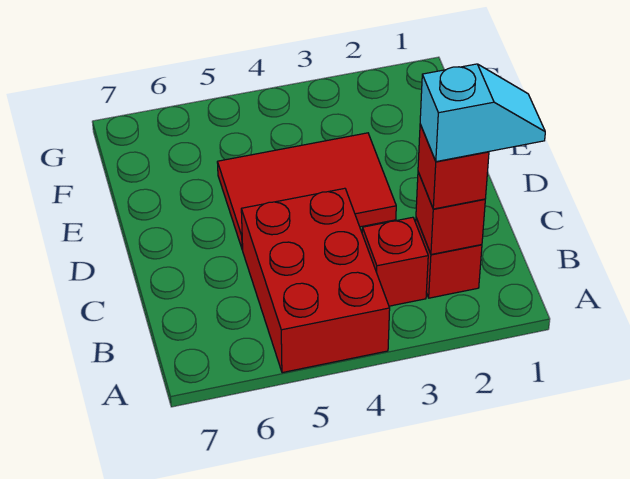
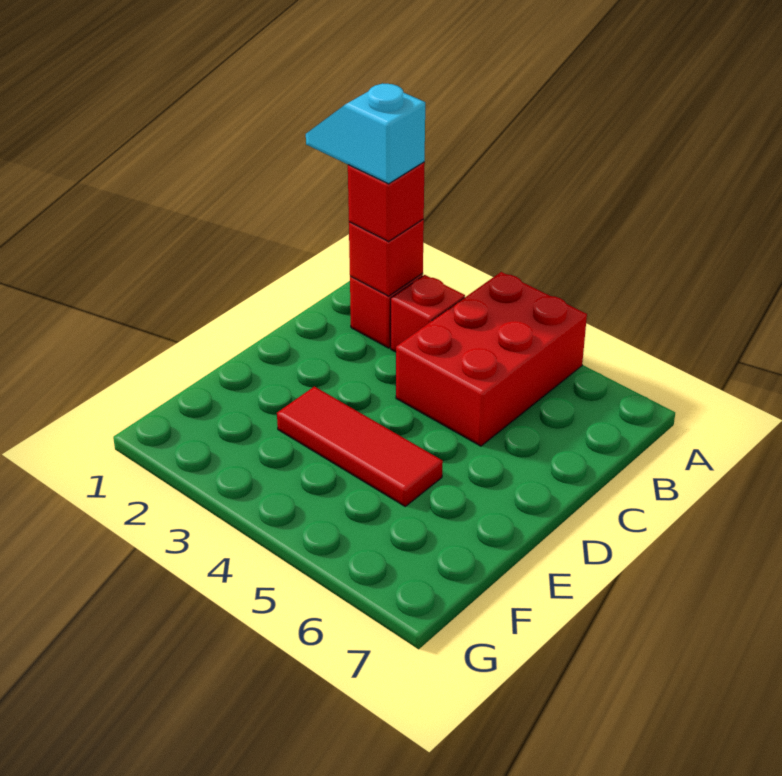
red 2x3 tile [217,133,396,250] -> red 1x3 tile [277,387,443,506]

